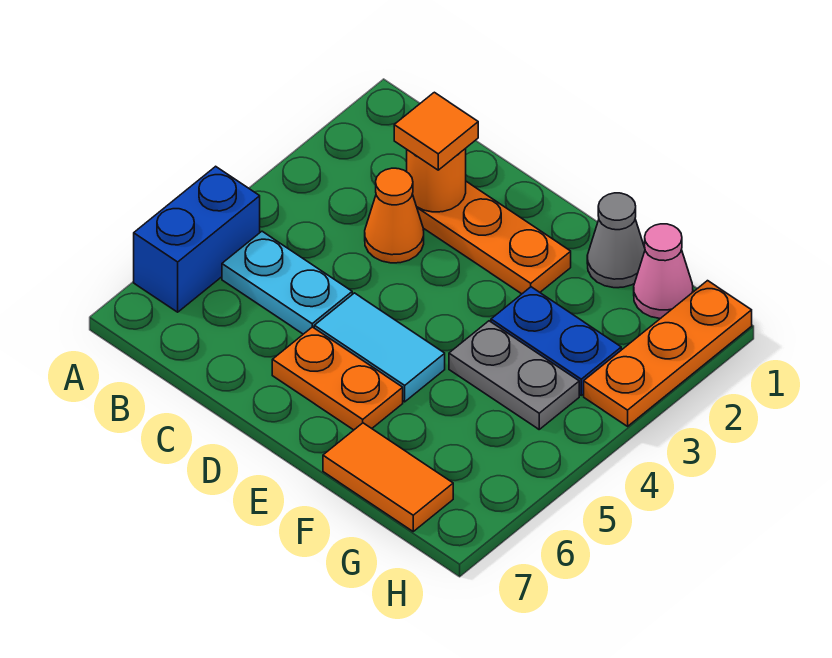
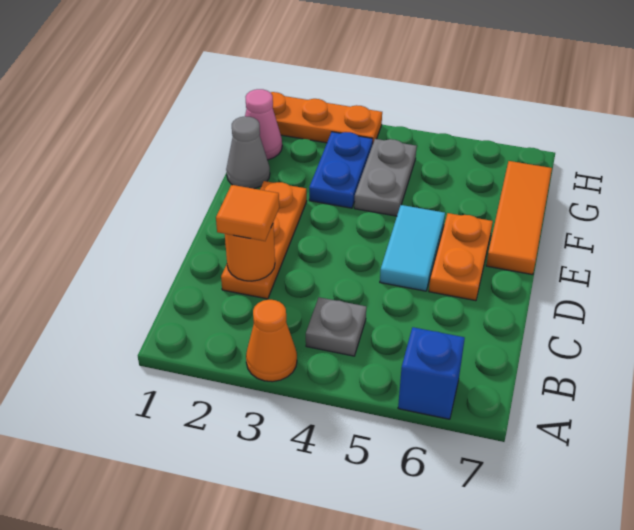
blue 1x2 brick [134,166,260,312] -> blue 1x1 brick [398,327,465,419]
none -> grey 1x1 plate [306,297,366,356]
cyan 1x2 plate [222,231,352,334] -> none
orange 1x1 cone [365,168,424,263] -> orange 1x1 cone moved to [246,300,297,382]
orange 1x2 tile [323,423,453,531] -> orange 1x3 tile [486,161,552,275]

